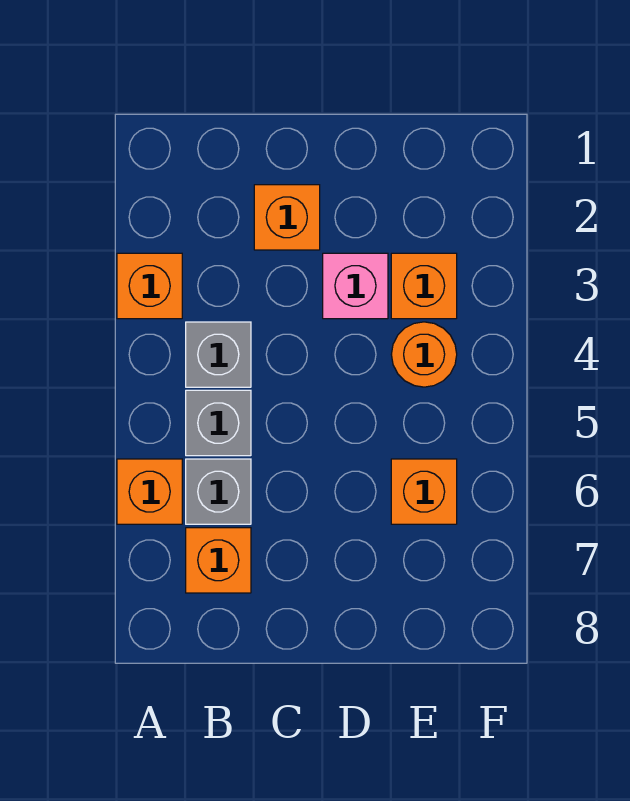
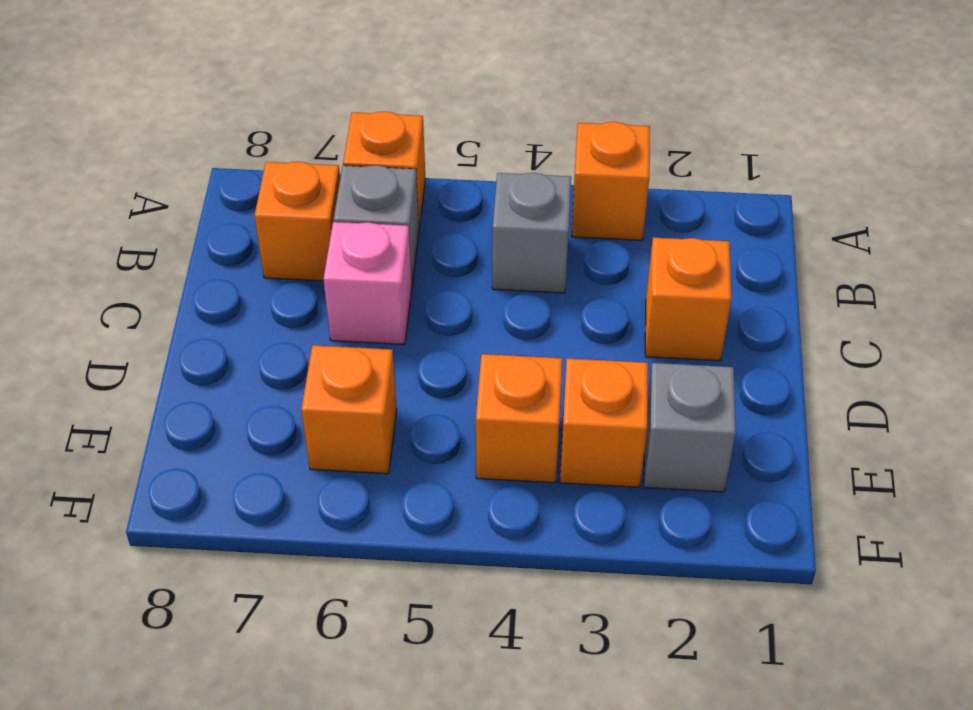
grey 1x1 brick [186,390,251,456] -> grey 1x1 brick moved to [644,363,736,492]
pink 1x1 brick [323,253,388,319] -> pink 1x1 brick moved to [323,222,412,345]
orange 1x1 round brick [391,322,457,387] -> orange 1x1 brick [476,354,562,483]

